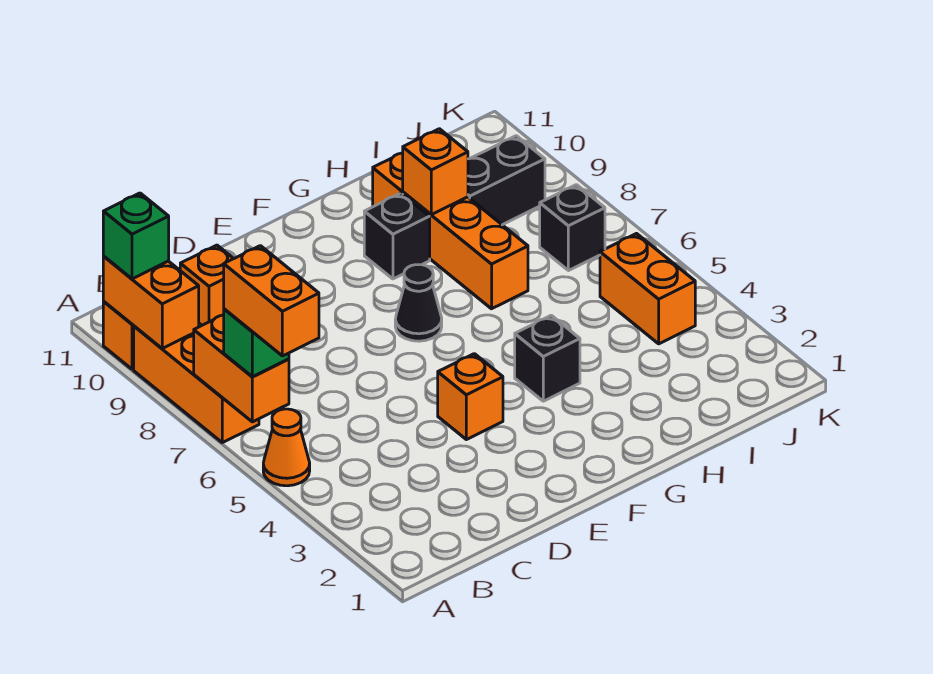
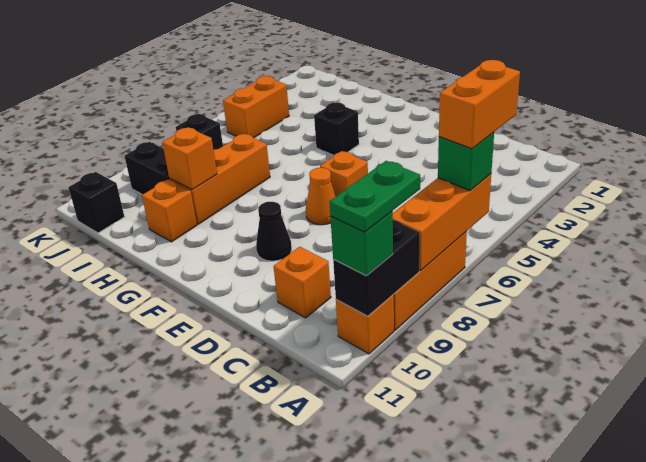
orange 1x1 cone [263,409,310,486] -> orange 1x1 cone moved to [306,168,336,225]
orange 1x2 brick [194,315,289,422] -> orange 1x3 brick [393,174,491,271]
orange 1x2 brick [103,257,199,348] -> black 1x2 brick [333,220,420,316]
none -> green 1x2 plate [329,161,420,232]
orange 1x1 brick [438,354,503,440] -> orange 1x1 brick moved to [320,151,368,196]
black 1x1 cone [395,265,442,341] -> black 1x1 cone moved to [256,202,292,261]
black 1x1 brick [364,193,430,279] -> black 1x1 brick moved to [69,172,124,233]

